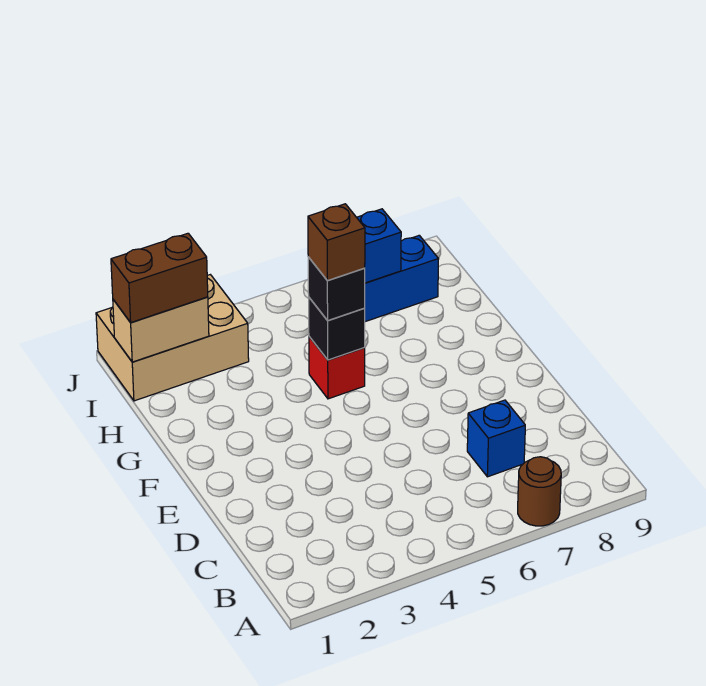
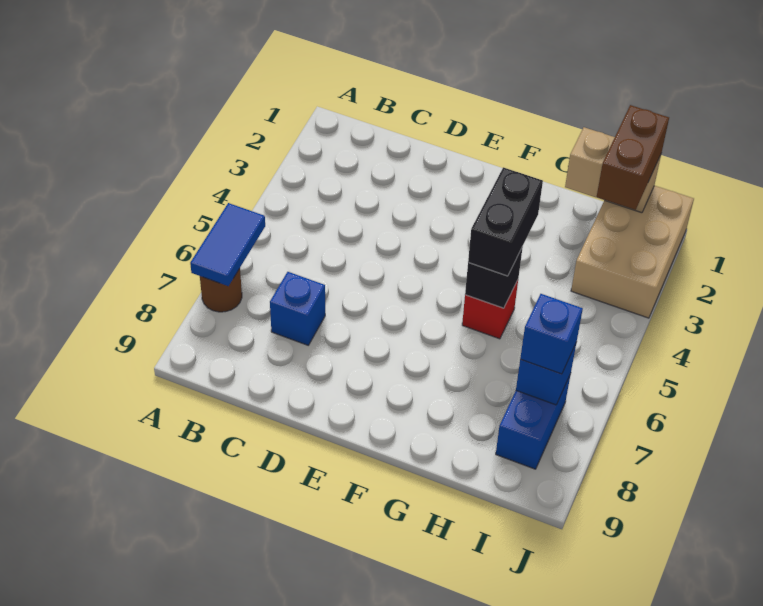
none -> blue 1x2 tile [190,203,265,286]
black 1x1 brick [308,257,365,321] -> black 1x2 brick [468,167,543,276]
brown 1x1 brick [308,204,365,281] -> none
tan 1x2 brick [113,297,209,362] -> tan 1x2 brick turned to [565,127,661,213]
none -> blue 1x1 brick [520,294,583,374]

